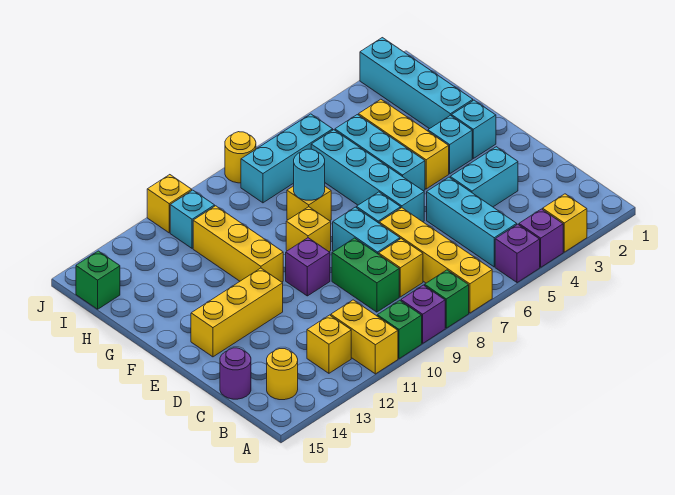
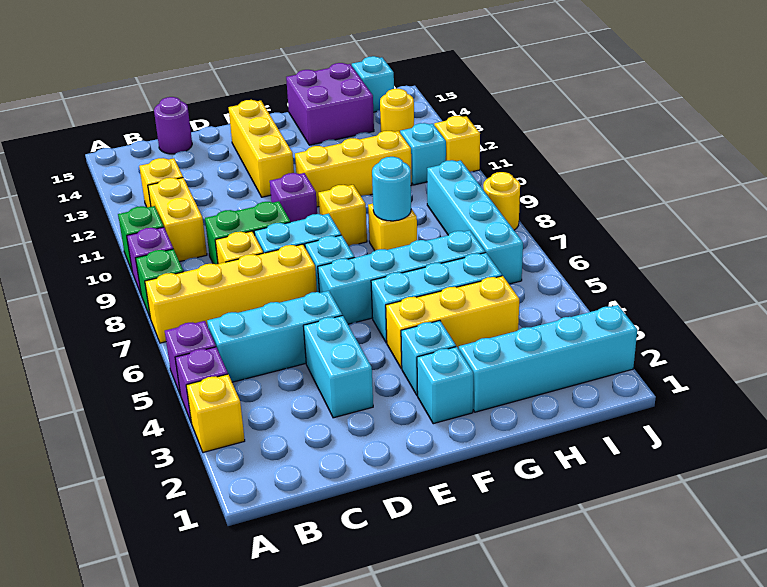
yellow 1x2 brick [331,300,398,374] -> yellow 1x2 brick turned to [148,178,207,262]
yellow 1x1 round brick [267,349,298,400] -> yellow 1x1 round brick moved to [380,89,414,132]
none -> purple 2x2 brick [286,63,374,145]
cyan 1x3 brick [241,114,333,203] -> cyan 1x4 brick [427,160,523,284]
green 1x1 brick [76,251,120,309] -> cyan 1x1 brick [352,56,394,112]

